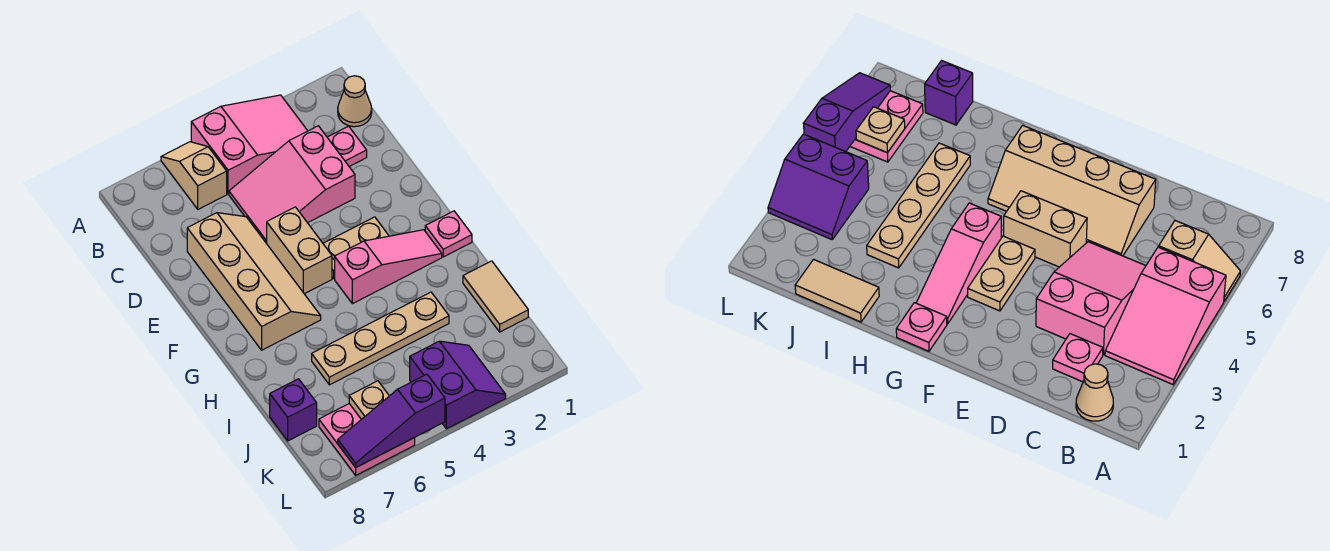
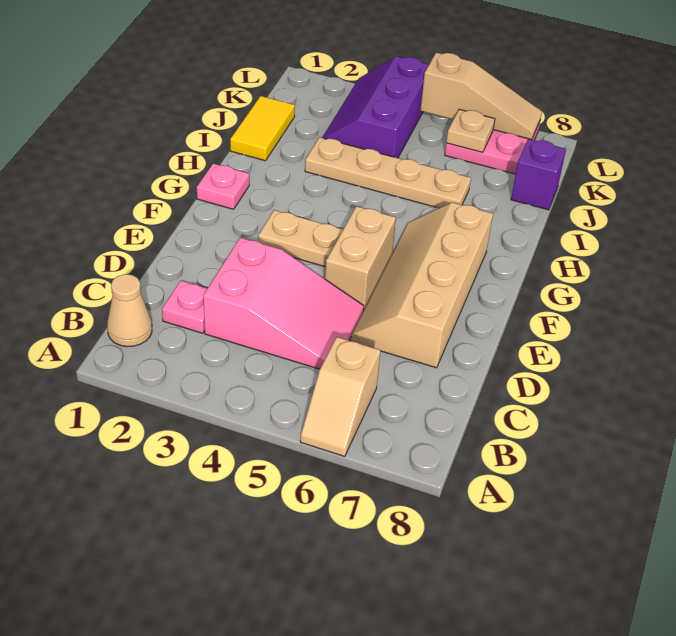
pink 2x3 slope [191,95,307,194] -> none
pink 1x3 slope [335,230,442,304] -> none
tan 1x2 tile [463,261,528,332] -> yellow 1x2 tile [230,96,295,161]
purple 2x2 slope [410,341,506,429] -> purple 2x3 slope [322,56,429,158]
purple 1x3 slope [338,374,445,467] -> tan 1x3 slope [420,53,542,140]

